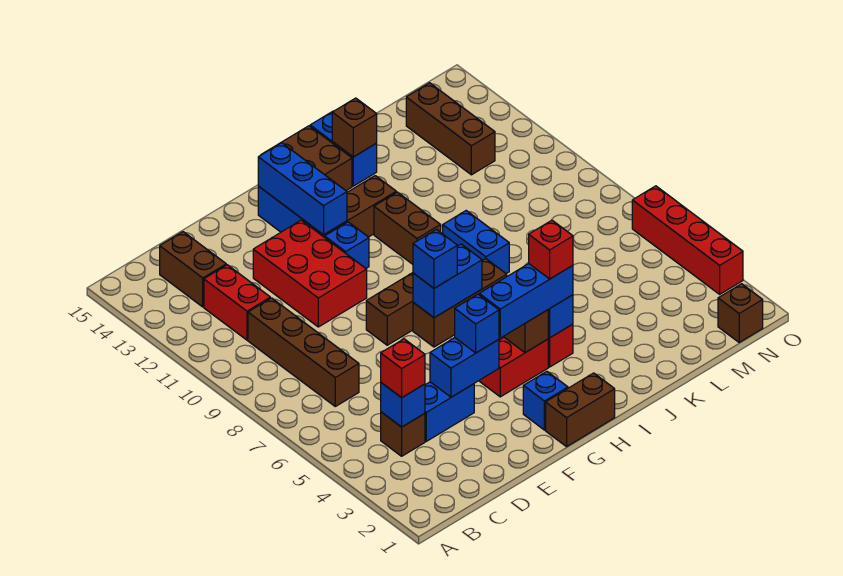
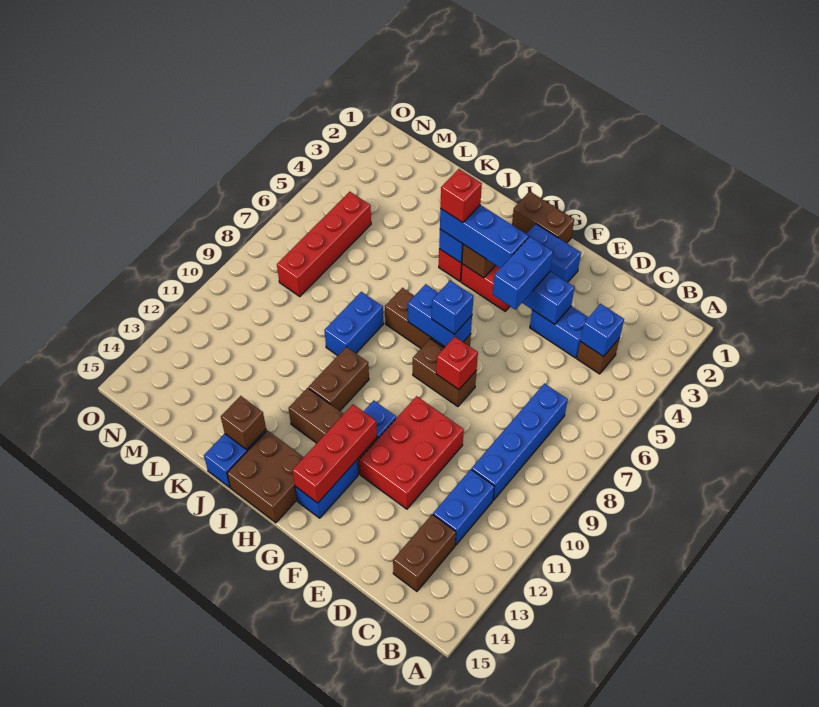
red 1x1 brick [381,339,425,398] -> red 1x1 brick moved to [436,337,478,390]
brown 1x4 brick [248,298,359,406] -> blue 1x4 brick [472,383,568,500]
red 1x2 brick [204,265,270,340] -> blue 1x2 brick [433,469,494,545]
blue 1x1 brick [455,294,499,353] -> blue 1x2 brick [493,237,553,310]
blue 1x1 brick [523,371,568,430] -> blue 1x2 brick [527,224,581,282]
blue 1x3 brick [258,143,347,235] -> red 1x3 brick [292,404,377,503]
brown 1x3 brick [406,83,495,175] -> none
brown 1x1 brick [718,284,763,342] -> none
red 1x4 brick [632,186,743,294] -> red 1x4 brick moved to [277,192,371,296]

